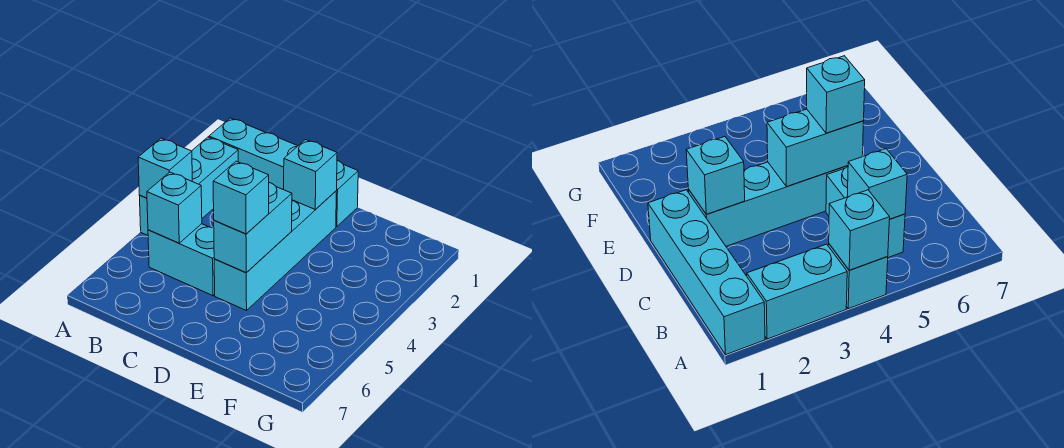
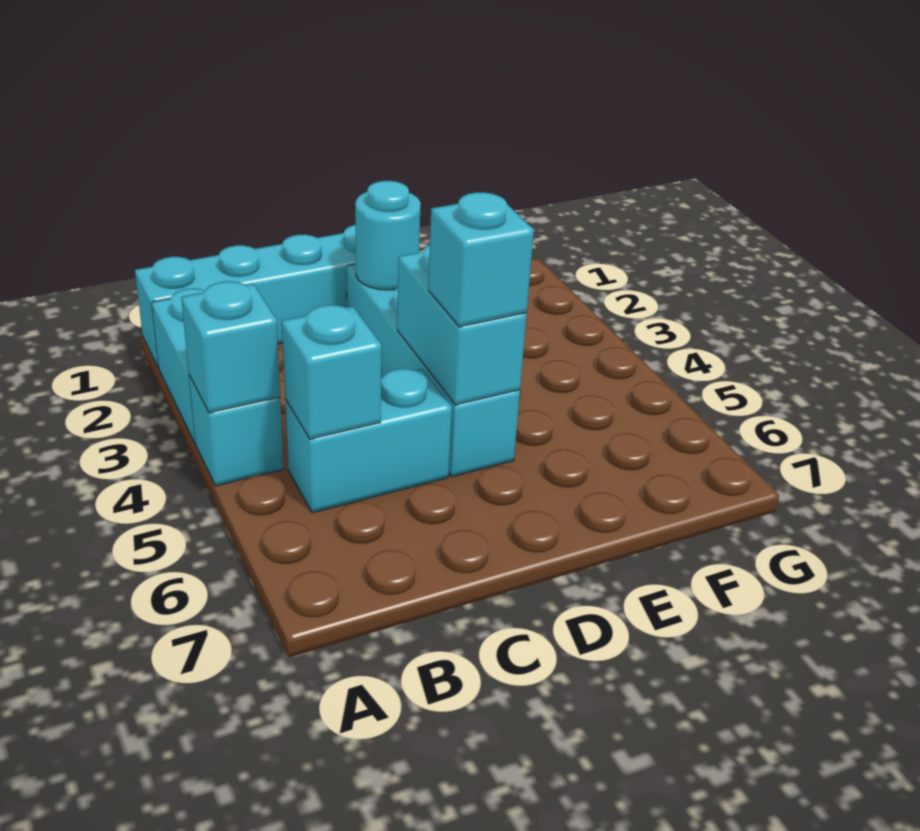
cyan 1x1 brick [284,140,337,210] -> cyan 1x1 round brick [355,181,421,290]

